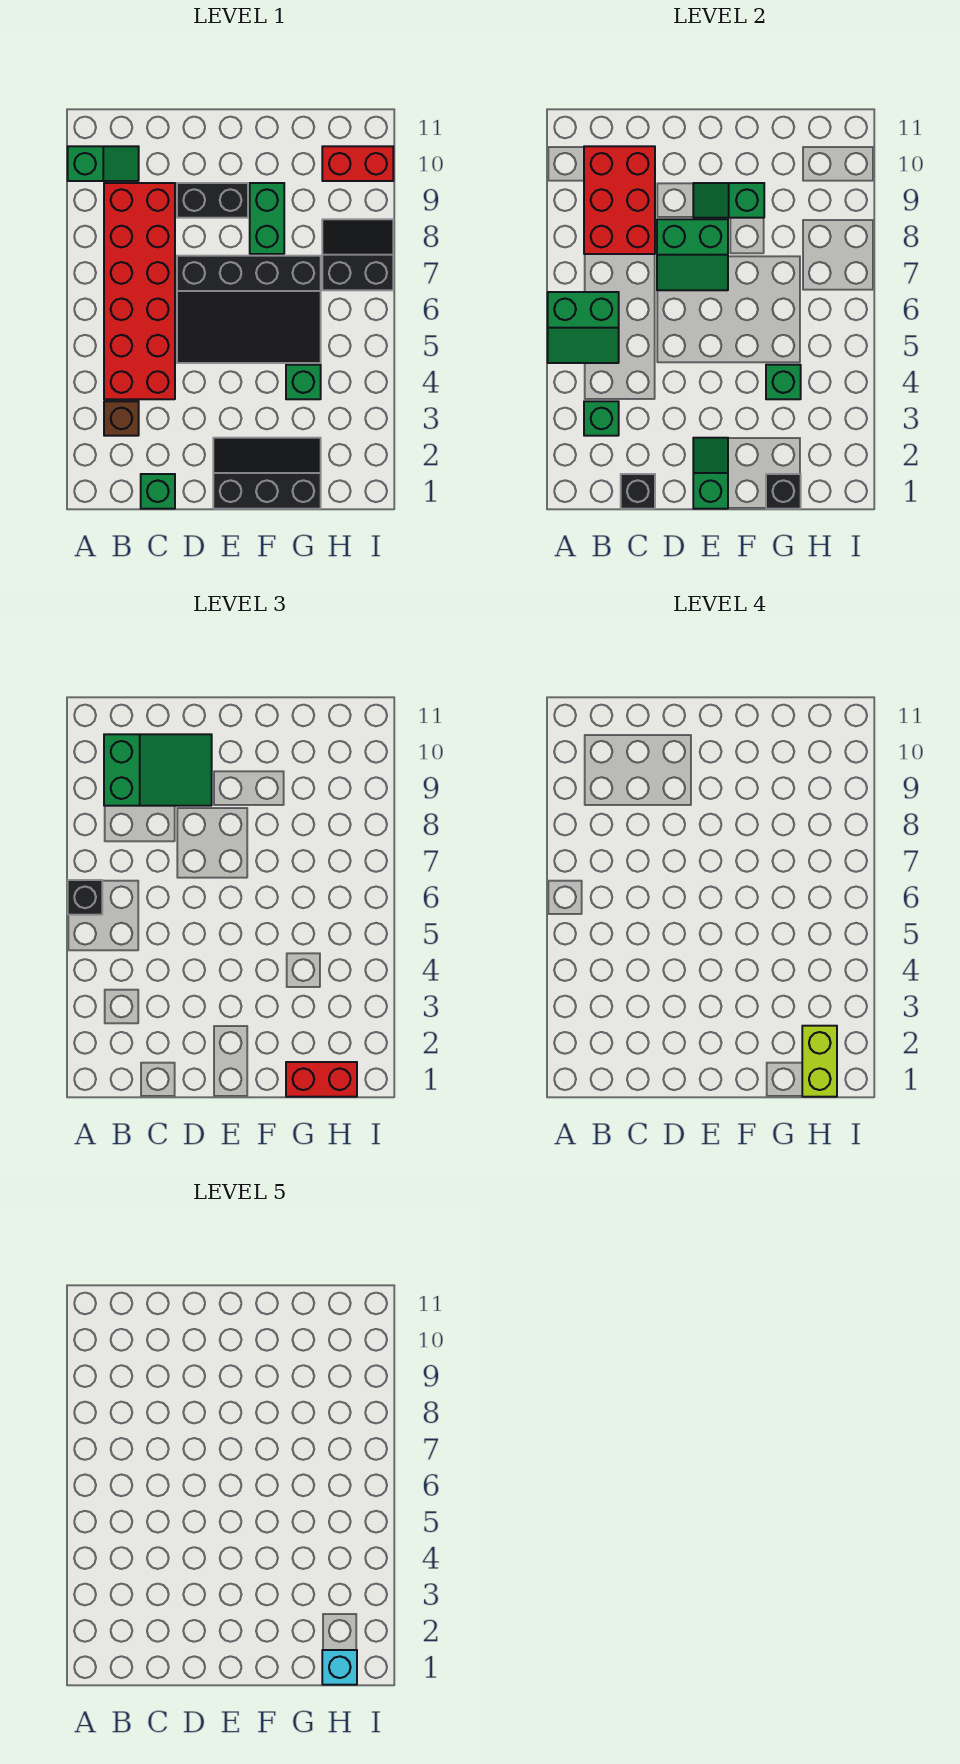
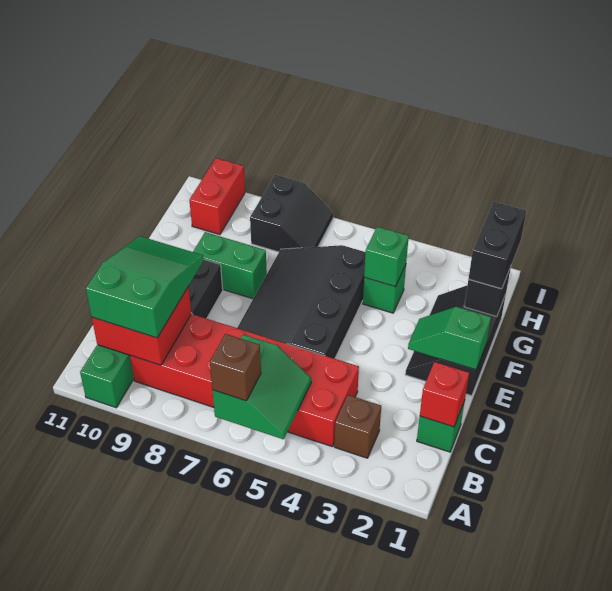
black 1x1 brick [68,880,102,915] -> brown 1x1 brick [210,334,261,401]
green 1x1 brick [584,401,619,436] -> none
red 2x3 brick [584,146,655,254] -> red 2x2 brick [92,286,191,365]
black 1x1 brick [621,474,655,509] -> red 1x1 brick [420,362,469,427]
black 3x4 slope [177,256,321,363] -> black 3x4 slope turned to [238,245,366,359]
green 2x2 slope [657,219,728,290] -> none
green 1x2 slope [693,183,764,218] -> none
red 1x2 brick [286,1062,357,1097] -> black 1x2 brick [469,202,526,289]
lime 1x2 brick [802,1026,837,1097] -> none
cyan 1x1 brick [322,1650,357,1685] -> none
black 2x2 slope [322,219,393,290] -> black 2x2 slope turned to [250,175,333,252]

